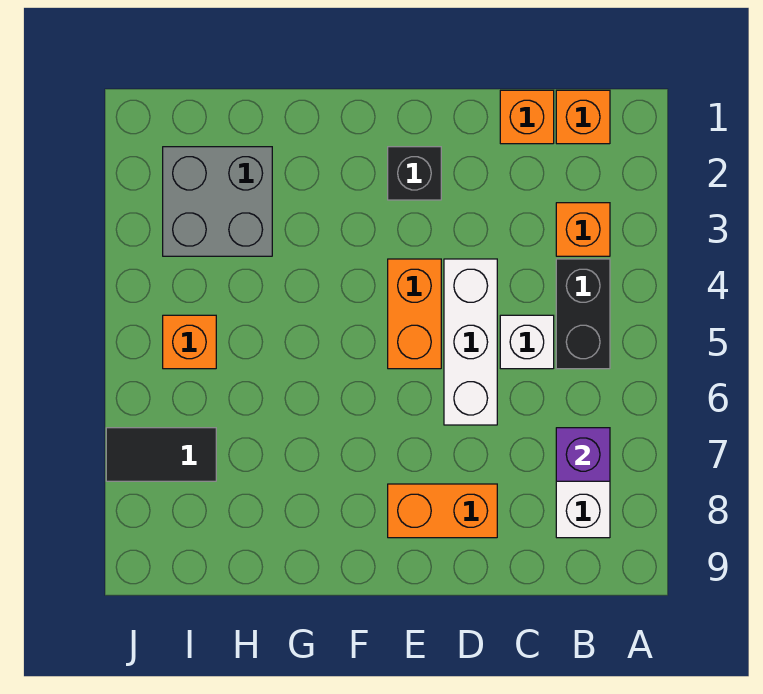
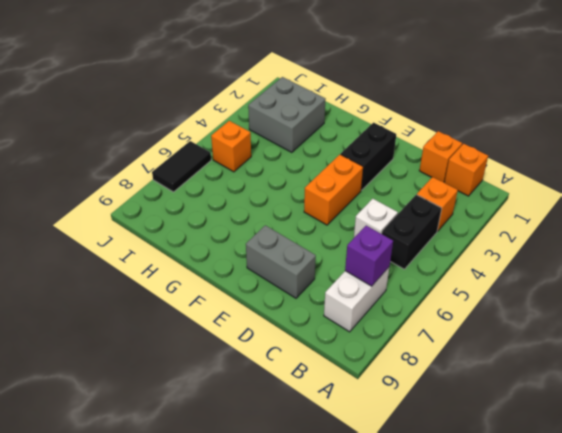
white 1x3 brick [444,259,497,425] -> none
orange 1x2 brick [388,484,497,538] -> grey 1x2 brick [246,225,316,298]
black 1x1 brick [388,147,441,200] -> black 1x2 brick [341,123,396,190]
black 1x2 tile [106,428,216,481] -> black 1x2 tile turned to [152,141,211,192]

